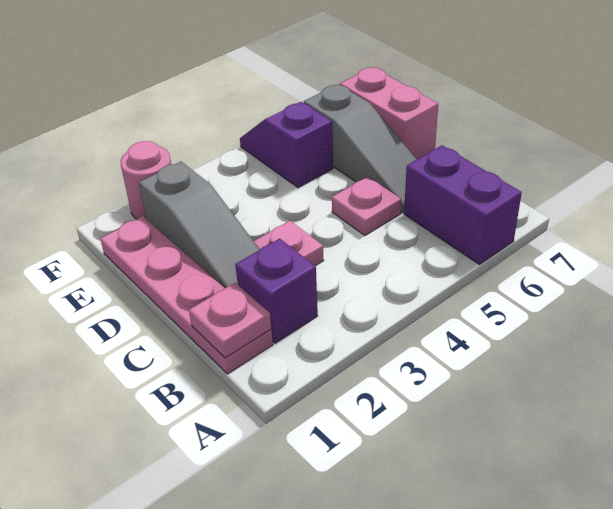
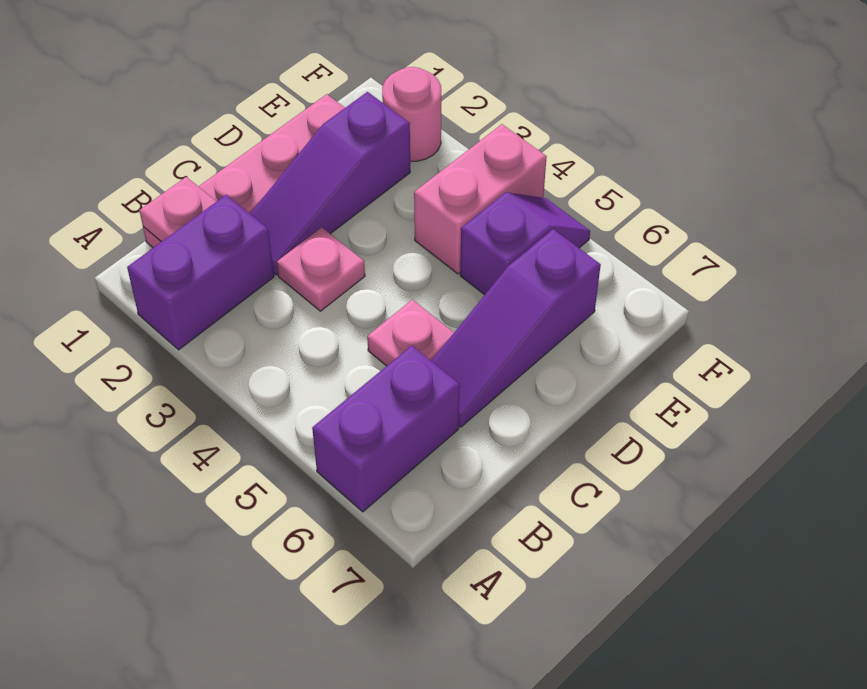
purple 1x1 brick [235,239,318,343] -> purple 1x2 brick [127,195,274,350]
grey 1x3 slope [139,162,260,288] -> purple 1x3 slope [250,92,410,275]
grey 1x3 slope [304,84,417,213] -> purple 1x3 slope [432,229,601,427]
pink 1x2 brick [340,67,438,159] -> pink 1x2 brick moved to [414,124,547,274]

